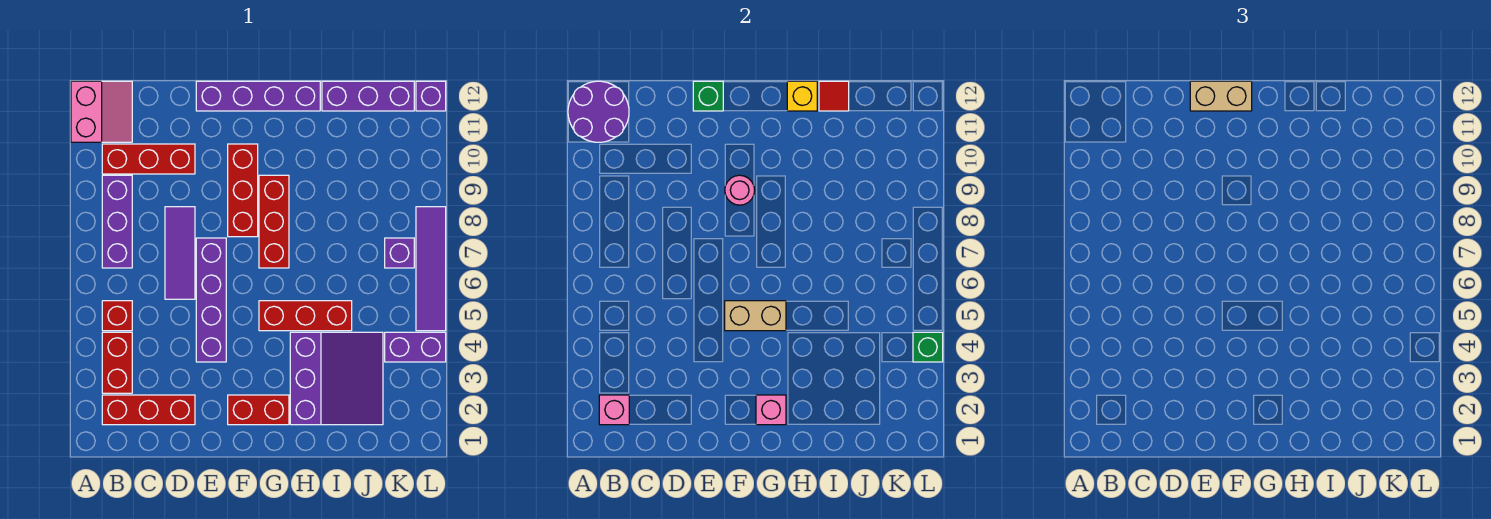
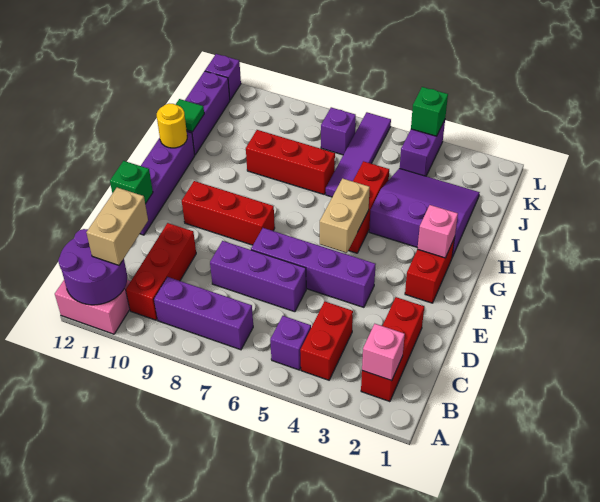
red 1x2 brick [102,332,132,393] -> red 1x2 brick turned to [300,301,353,380]
red 1x1 brick [102,301,132,331] -> purple 1x1 brick [270,316,311,370]
purple 1x3 tile [165,207,195,299] -> purple 1x3 brick [210,241,306,312]
tan 1x2 brick [1190,81,1252,111] -> tan 1x2 brick moved to [86,188,148,265]
pink 1x1 round brick [725,175,755,205] -> none
red 1x3 brick [259,175,289,268] -> red 1x3 brick moved to [246,130,335,194]
yellow 1x1 brick [787,81,817,111] -> yellow 1x1 round brick [157,104,187,148]
red 1x1 tile [819,81,849,111] -> green 1x1 tile [175,99,204,132]
purple 1x4 tile [416,207,446,331] -> purple 1x4 tile turned to [326,112,391,197]

